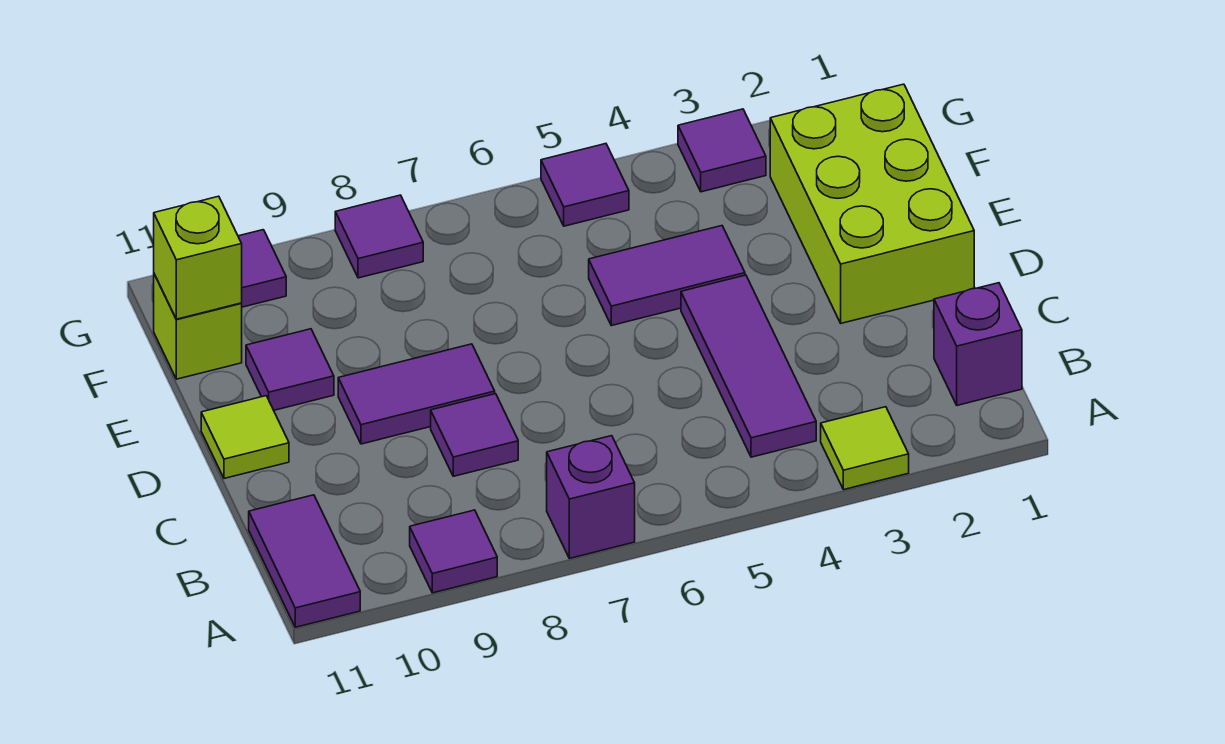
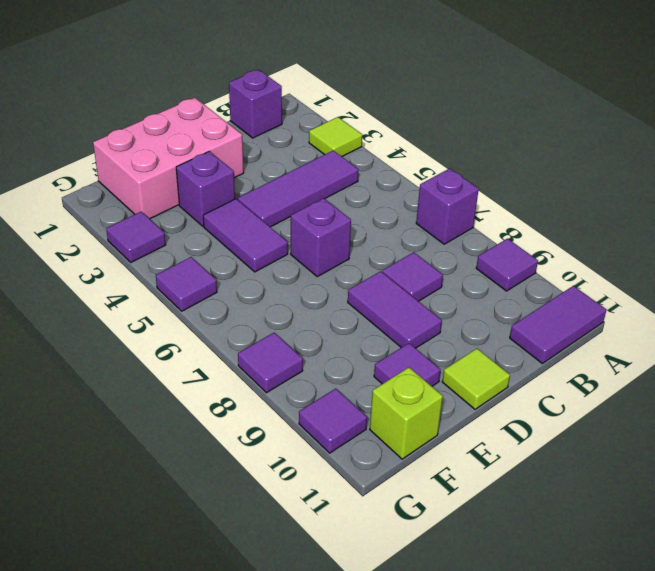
lime 2x3 brick [770,84,974,323] -> pink 2x3 brick [93,98,244,219]
none -> purple 1x1 brick [291,198,351,277]
none -> purple 1x1 brick [176,151,235,226]
lime 1x1 brick [154,196,242,319] -> none

